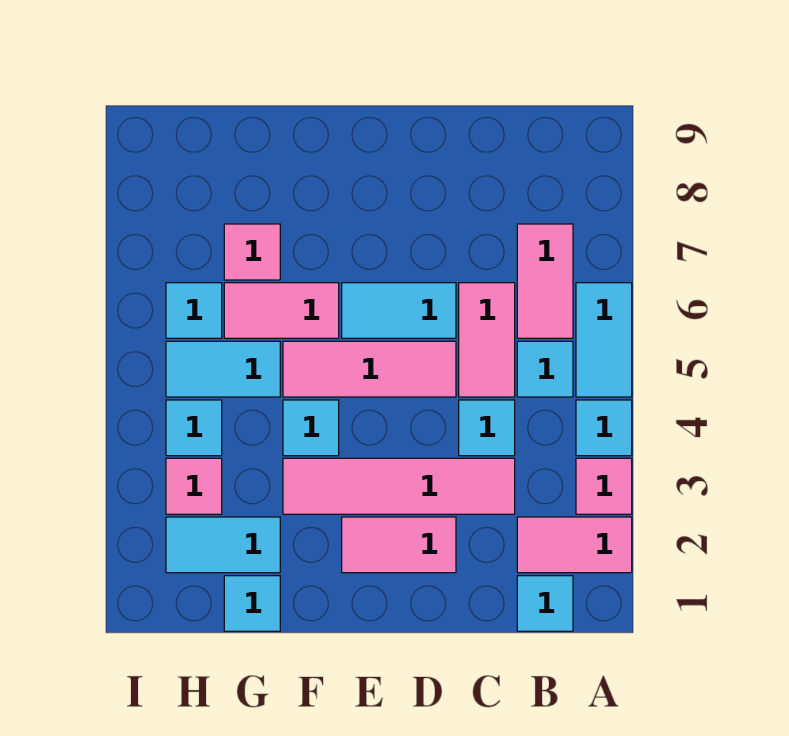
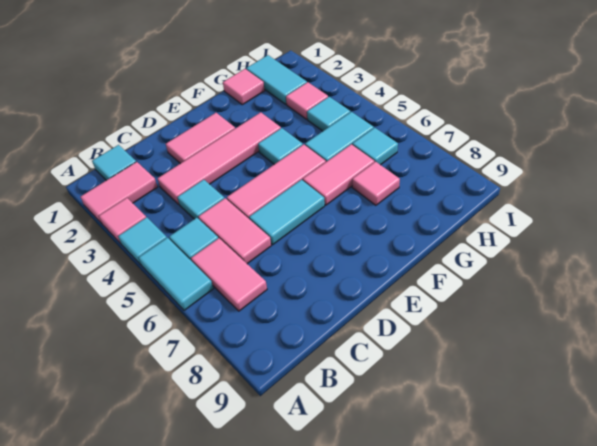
cyan 1x1 tile [224,576,280,631] -> pink 1x1 tile [223,69,265,105]
cyan 1x2 tile [166,517,280,573] -> cyan 1x2 tile turned to [246,55,307,104]

